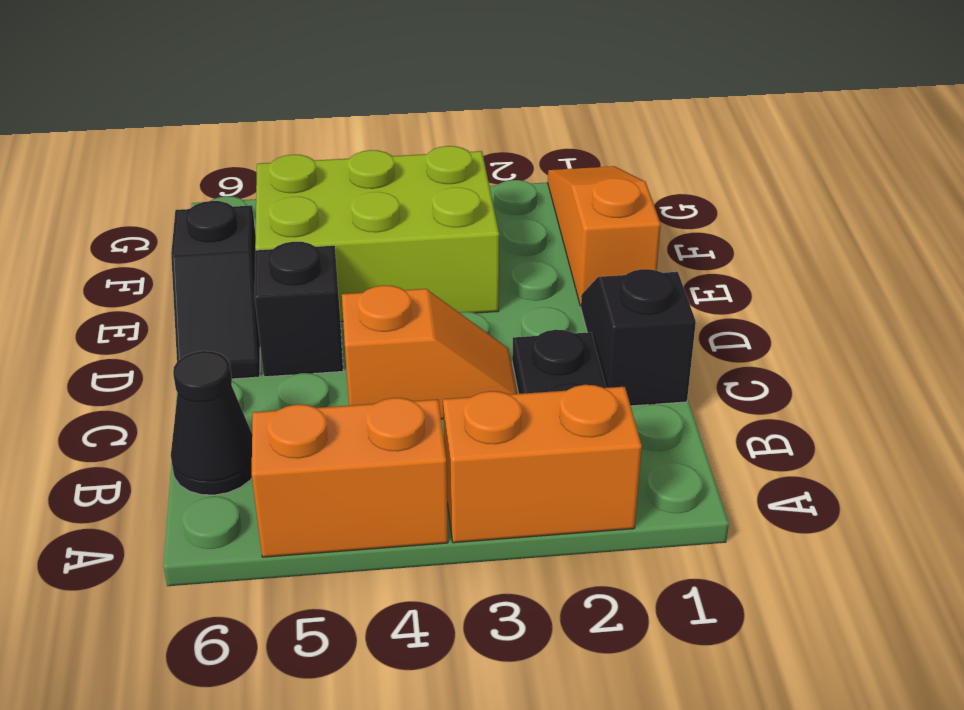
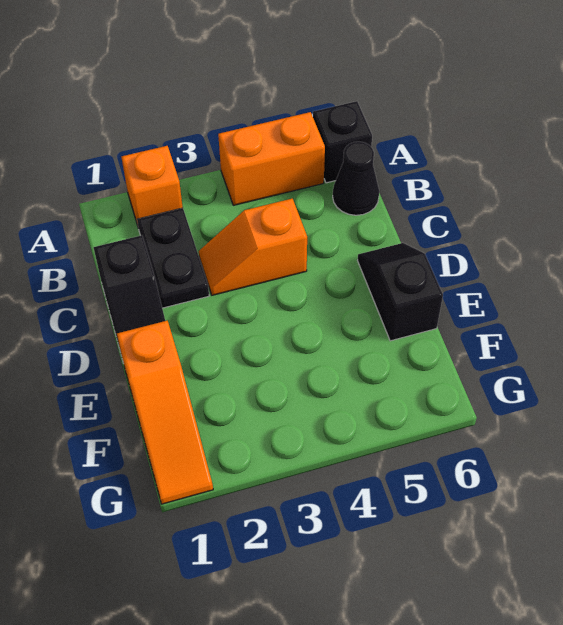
orange 1x2 brick [443,385,642,543] -> orange 1x1 brick [121,146,183,226]
black 1x1 brick [255,242,343,377] -> black 1x1 brick moved to [313,101,372,183]
lime 2x3 brick [255,146,499,322] -> none

